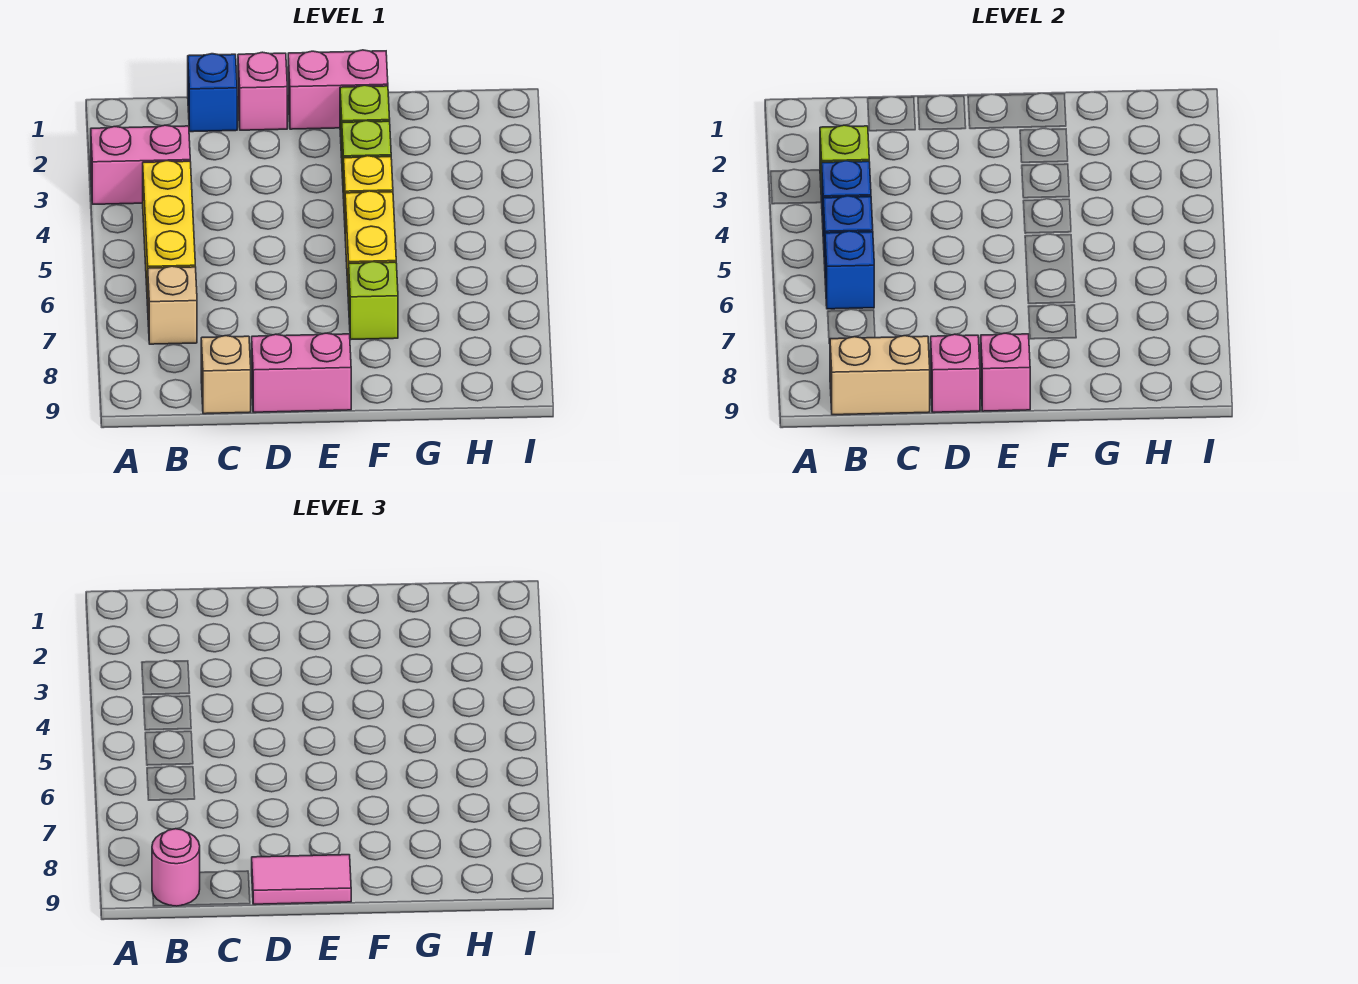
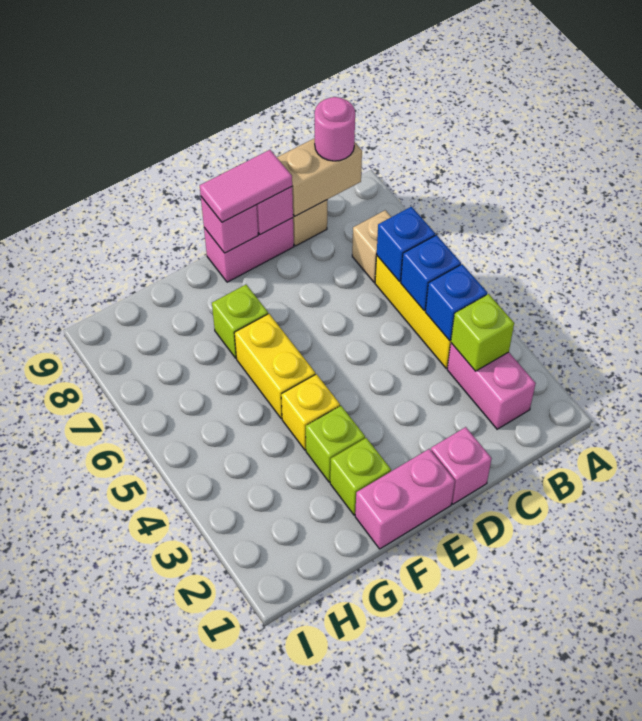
pink 1x2 brick [91,125,190,204] -> pink 1x2 brick turned to [447,343,536,429]
blue 1x1 brick [188,54,237,132] -> none

